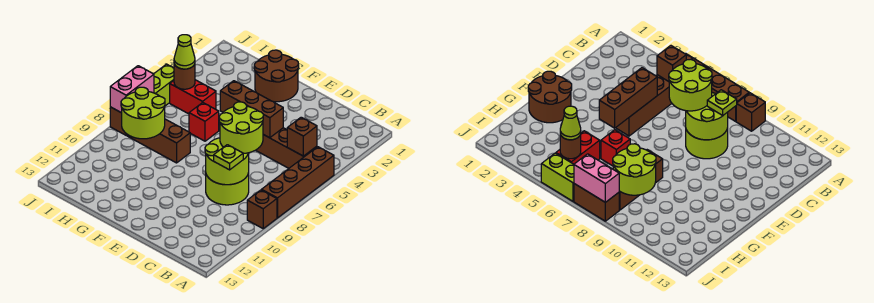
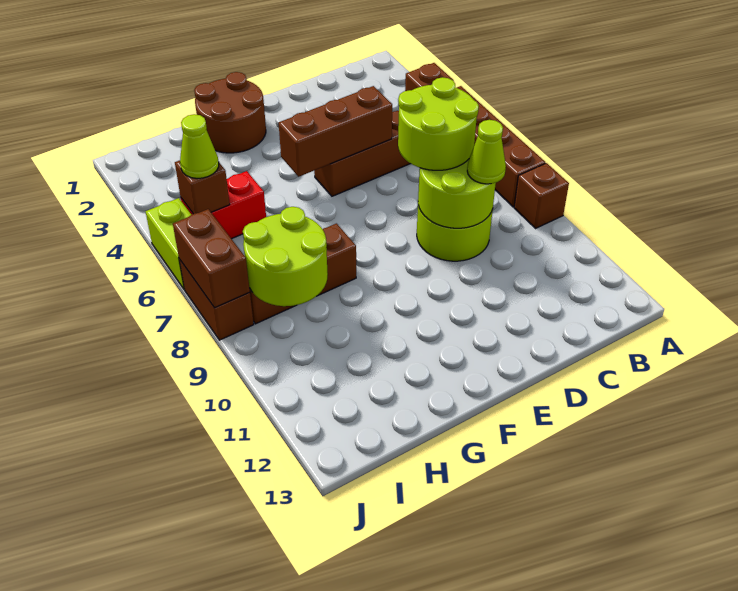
lime 1x1 plate [214,145,243,170] -> lime 1x1 cone [467,120,506,184]
red 1x1 brick [189,103,219,141] -> none
brown 1x1 round brick [174,64,195,89] -> brown 1x1 brick [175,160,230,214]
pink 1x2 brick [110,66,154,113] -> brown 1x2 brick [173,209,250,308]

